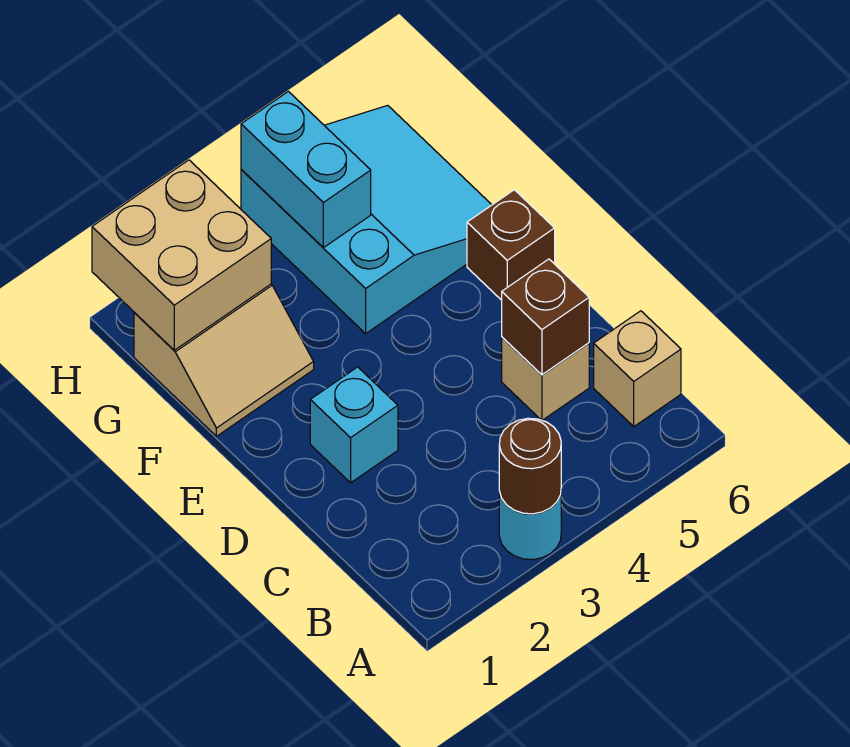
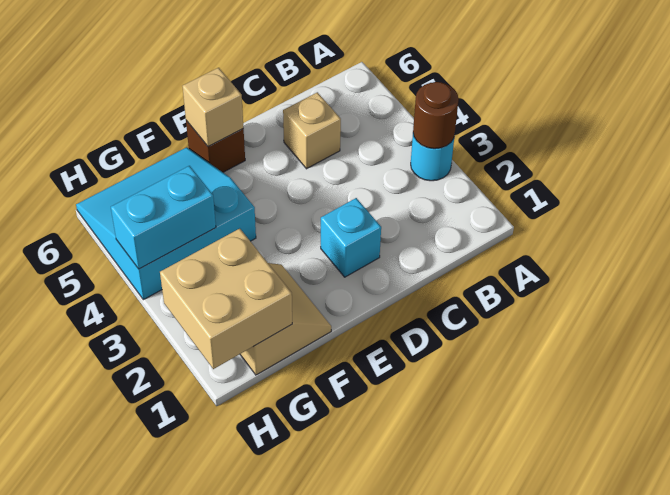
tan 1x1 brick [594,311,681,426] -> tan 1x1 brick moved to [183,68,243,147]
brown 1x1 brick [502,259,589,375] -> none

